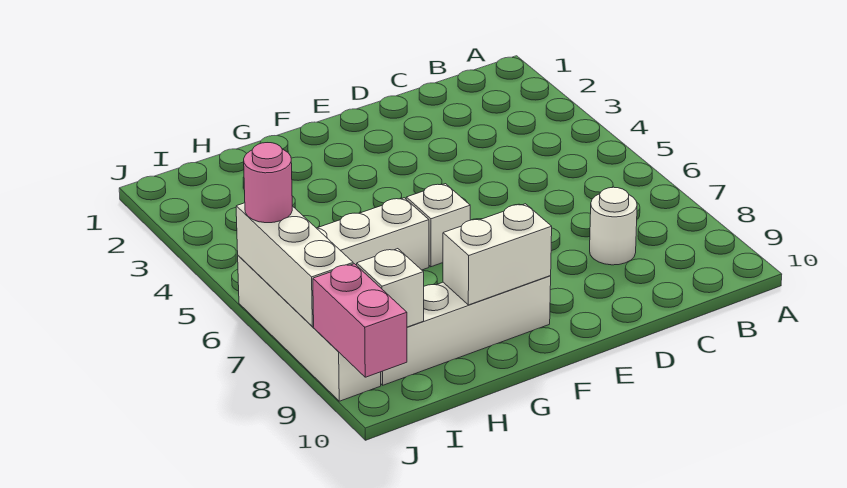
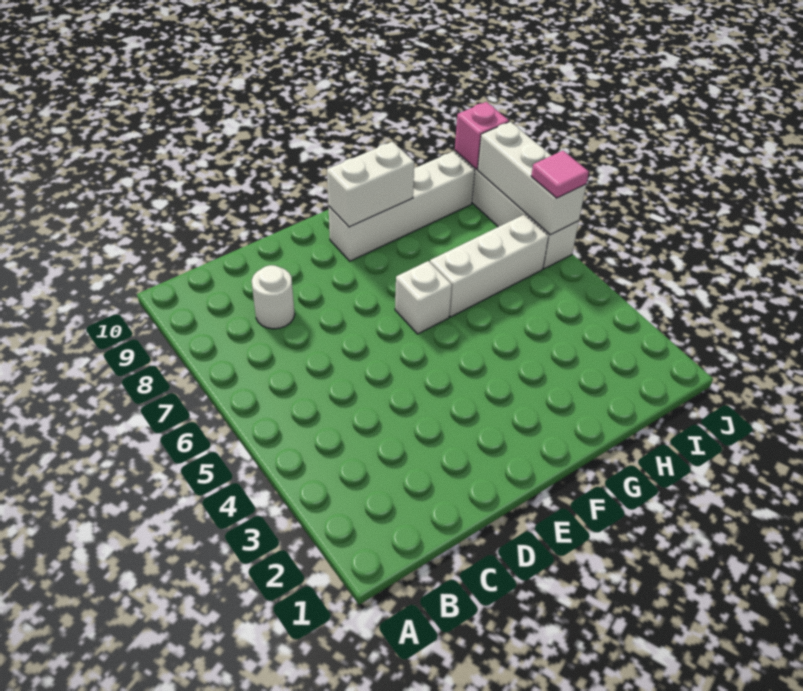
white 1x1 brick [357,249,424,327] -> none
pink 1x1 round brick [244,143,292,223] -> pink 1x1 tile [531,151,589,198]
pink 1x2 brick [313,264,407,377] -> pink 1x1 brick [455,102,509,169]

